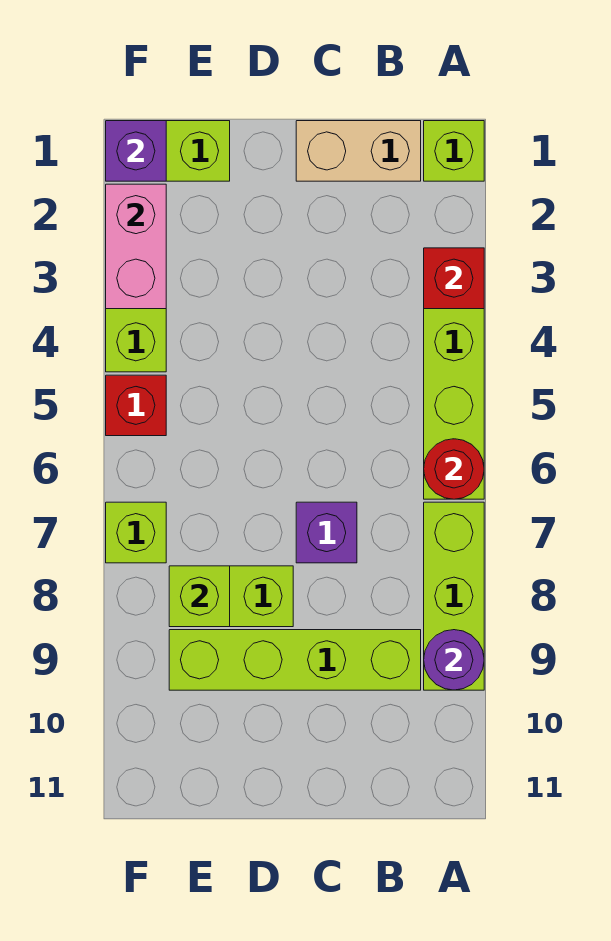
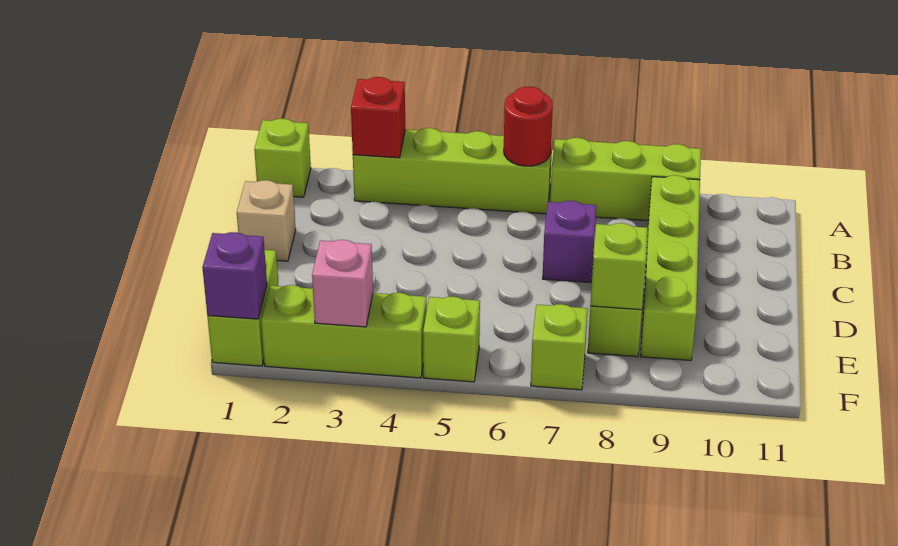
purple 1x1 round brick [424,630,484,690] -> none
tan 1x2 brick [296,121,421,181] -> tan 1x1 brick [237,180,296,261]
pink 1x2 brick [106,184,166,309] -> pink 1x1 brick [312,240,373,327]
red 1x1 brick [106,375,166,436] -> lime 1x1 brick [423,297,480,382]

